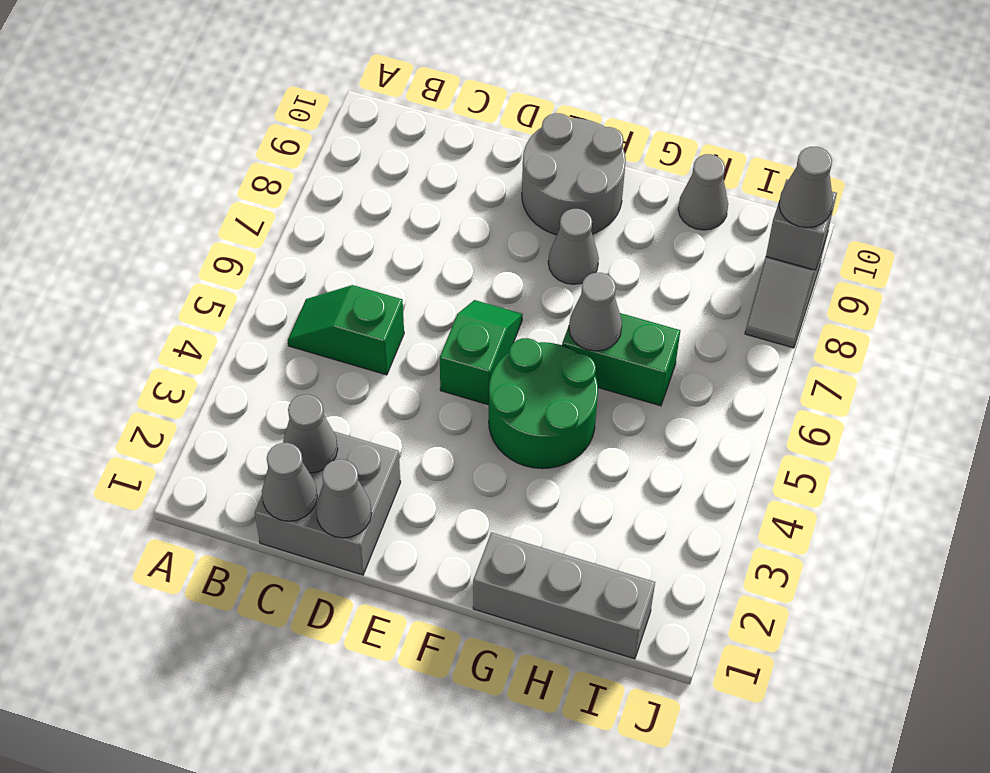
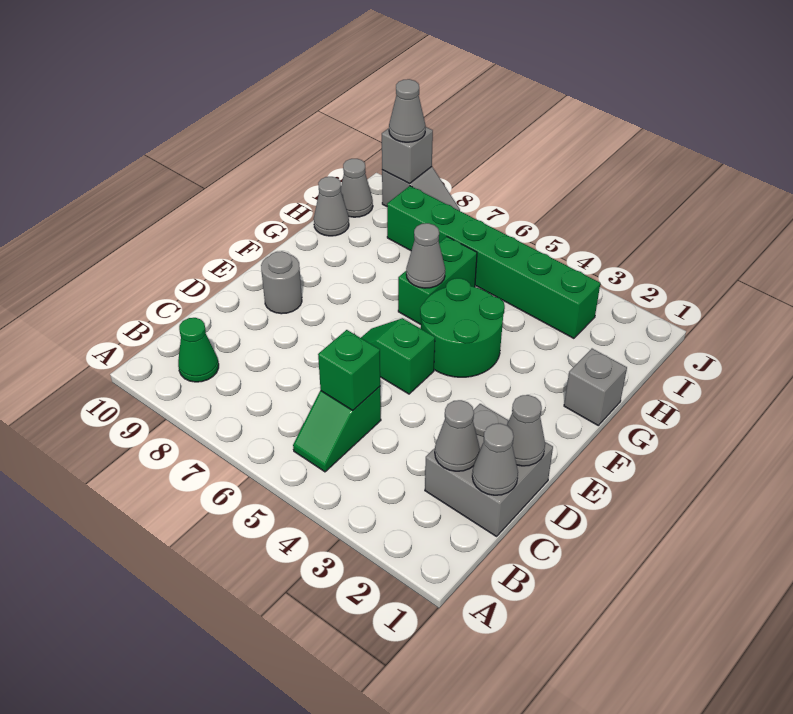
none -> green 1x1 cone [178,318,219,382]
none -> green 1x1 brick [318,330,380,410]
grey 2x2 round brick [522,113,626,235] -> grey 1x1 round brick [261,251,302,314]
grey 1x1 cone [548,209,599,284] -> grey 1x1 cone moved to [341,159,373,217]
grey 1x3 brick [473,532,655,659] -> grey 1x1 brick [564,349,627,425]
none -> green 1x6 brick [387,186,600,338]

